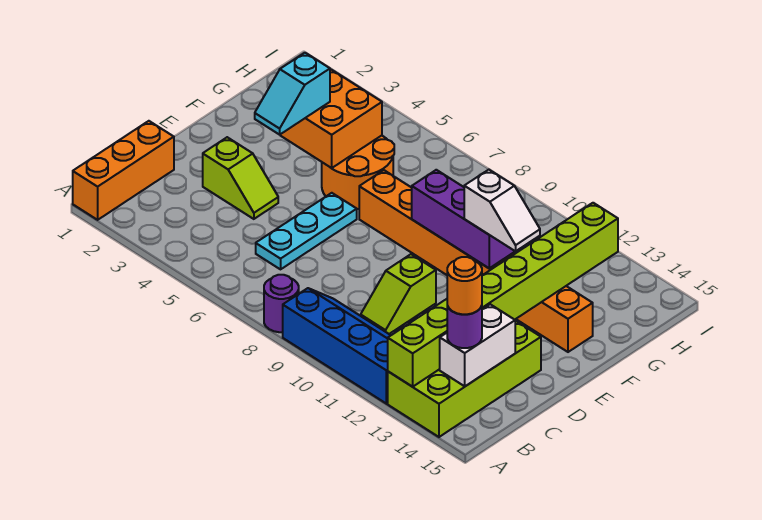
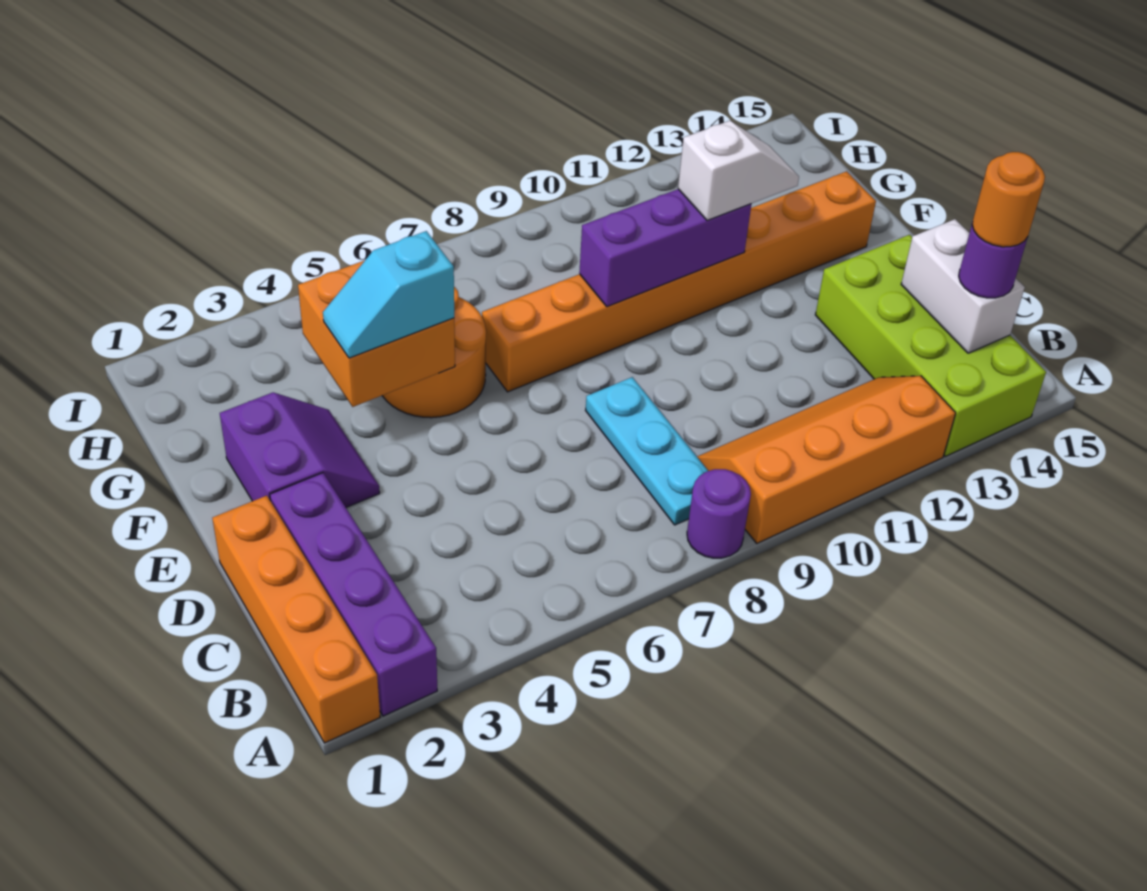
orange 1x3 brick [73,121,174,220] -> orange 1x4 brick [212,496,380,743]
none -> purple 1x4 brick [270,473,437,716]
blue 2x4 slope [283,288,391,404] -> orange 2x4 slope [697,376,956,543]
lime 1x8 brick [388,203,618,387] -> none
cyan 1x3 plate [256,193,357,269] -> cyan 1x3 plate moved to [586,377,708,525]
lime 1x2 slope [361,254,436,334] -> none
lime 1x2 slope [203,137,278,219] -> none
none -> purple 2x2 slope [220,393,380,507]
cyan 1x2 slope [255,53,330,135] -> cyan 1x2 slope turned to [323,231,454,358]

